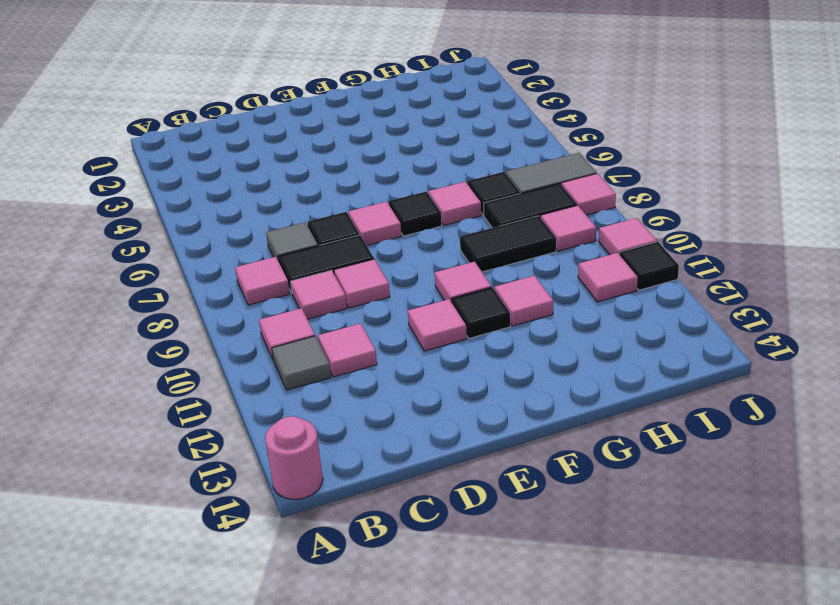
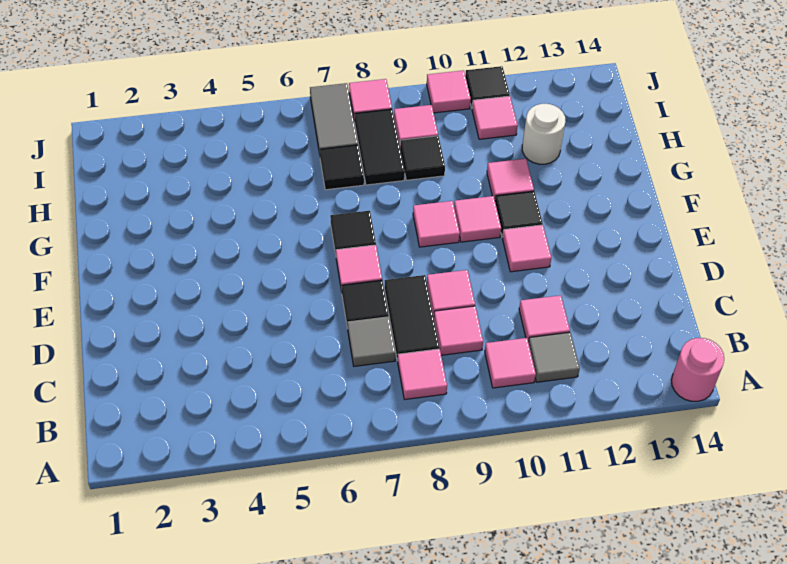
pink 1x1 tile [428,182,481,225] -> pink 1x1 tile moved to [413,201,460,247]
black 1x2 tile [460,216,556,272] -> black 1x1 tile [400,136,445,180]
none -> white 1x1 round brick [522,104,566,164]

